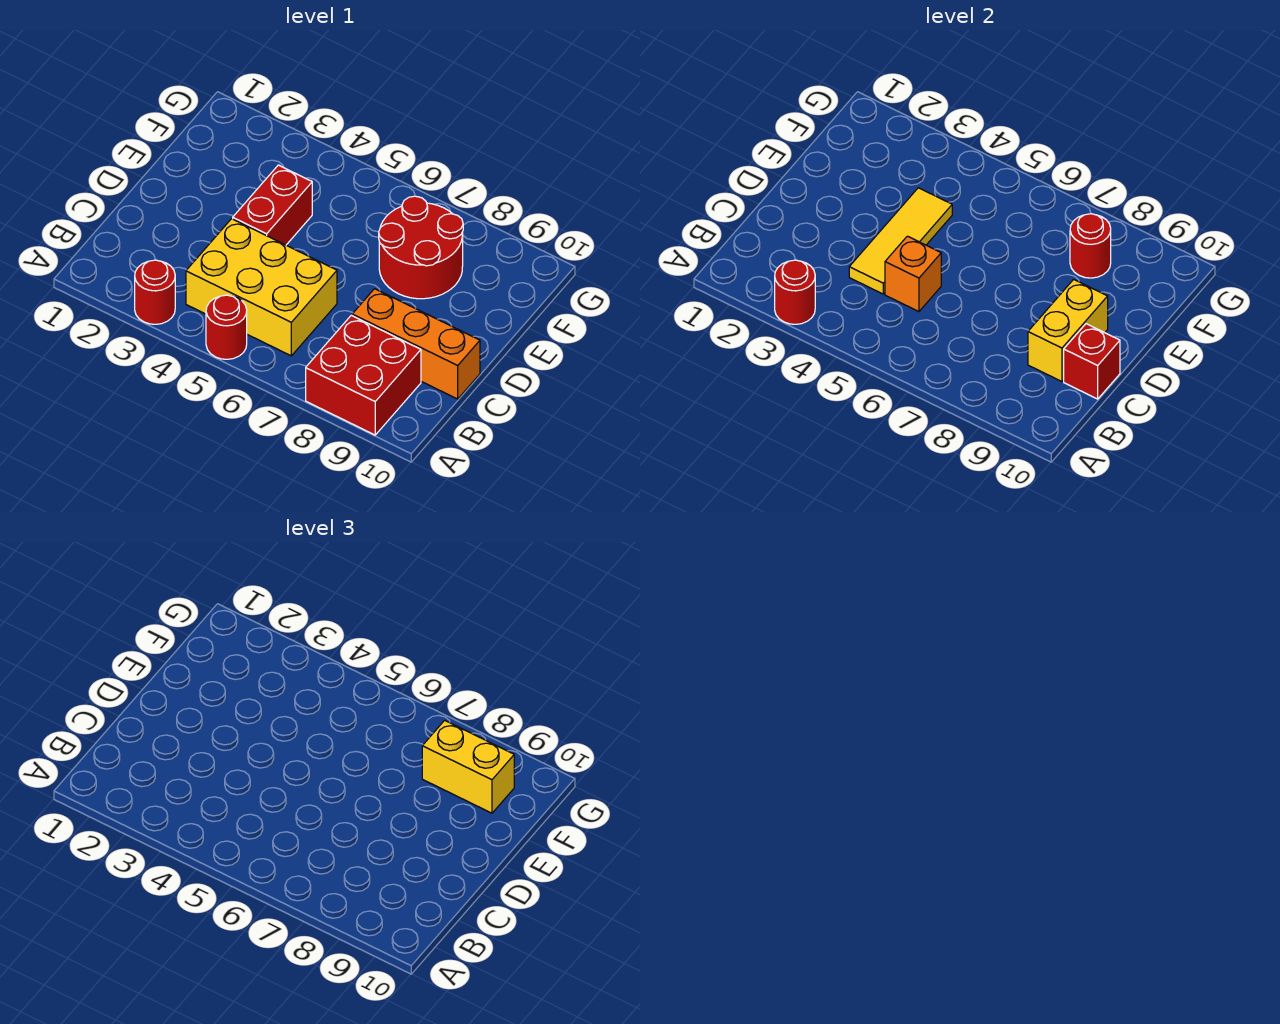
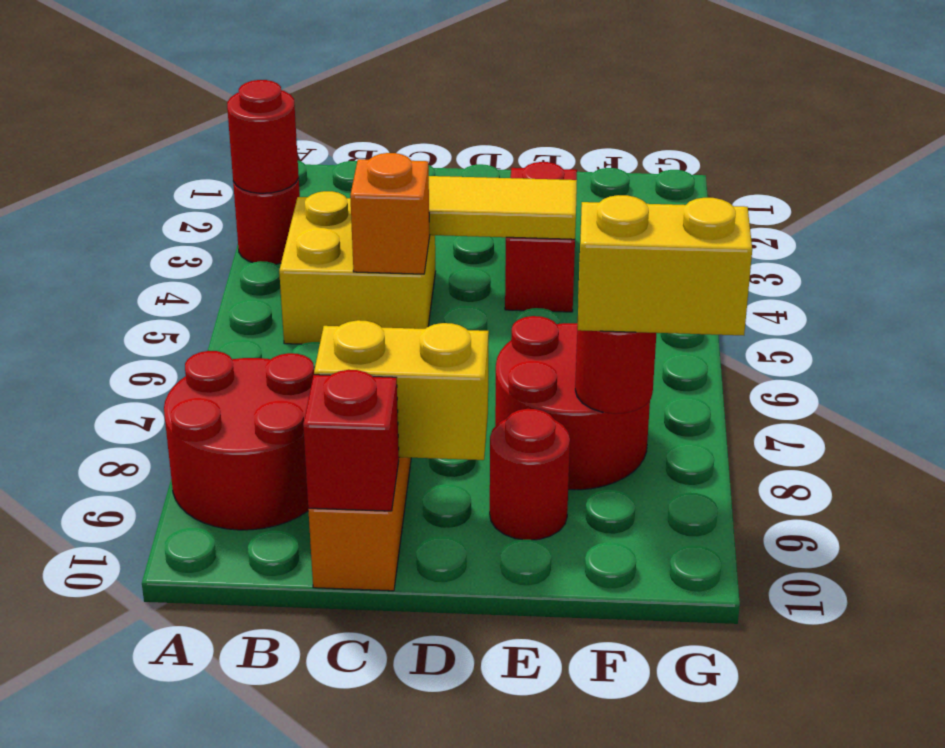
red 1x1 round brick [206,295,247,359] -> red 1x1 round brick moved to [490,409,570,540]
red 2x2 brick [306,315,421,435] -> red 2x2 round brick [164,351,314,530]
yellow 2x3 brick [186,219,337,356] -> yellow 2x2 brick [279,191,436,344]
red 1x2 brick [233,165,312,245] -> red 1x2 brick turned to [505,162,577,312]
yellow 1x2 brick [422,720,514,813] -> yellow 1x2 brick turned to [578,195,752,335]

